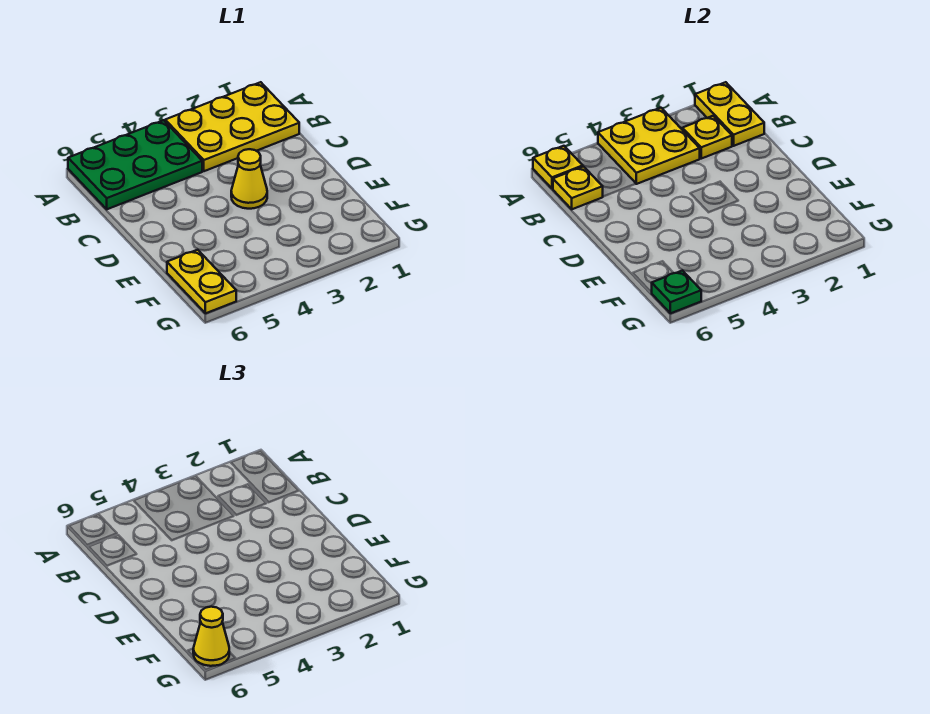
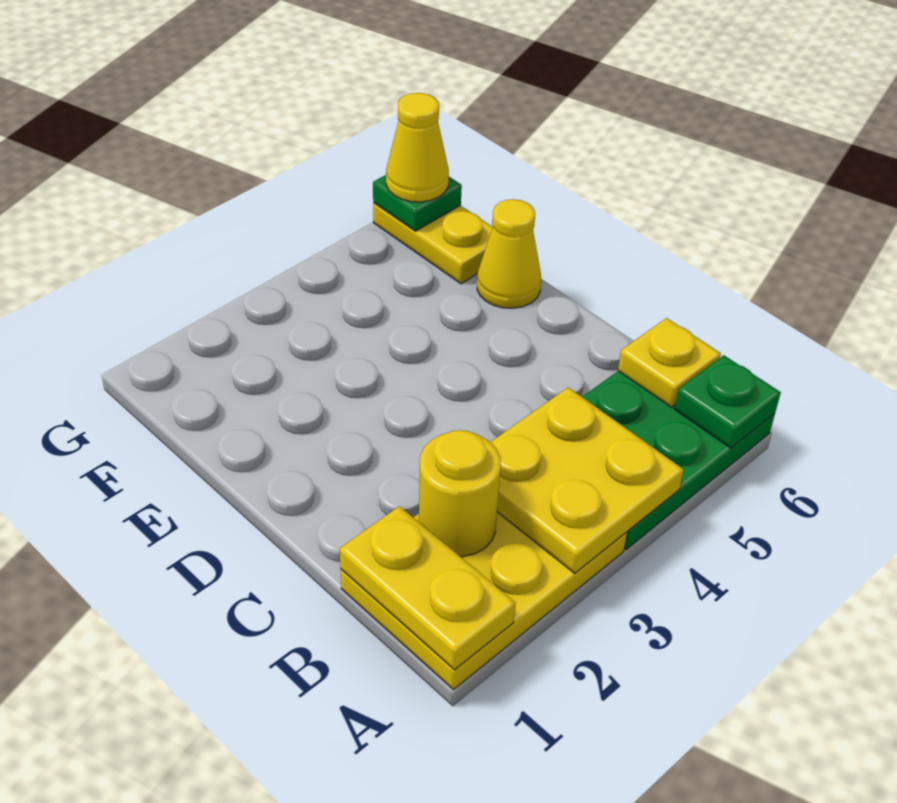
yellow 1x1 plate [533,146,583,189] -> green 1x1 plate [675,355,781,448]
yellow 1x1 plate [682,116,732,159] -> yellow 1x1 round brick [419,430,501,557]
yellow 1x1 cone [231,149,267,209] -> yellow 1x1 cone moved to [477,199,541,308]

